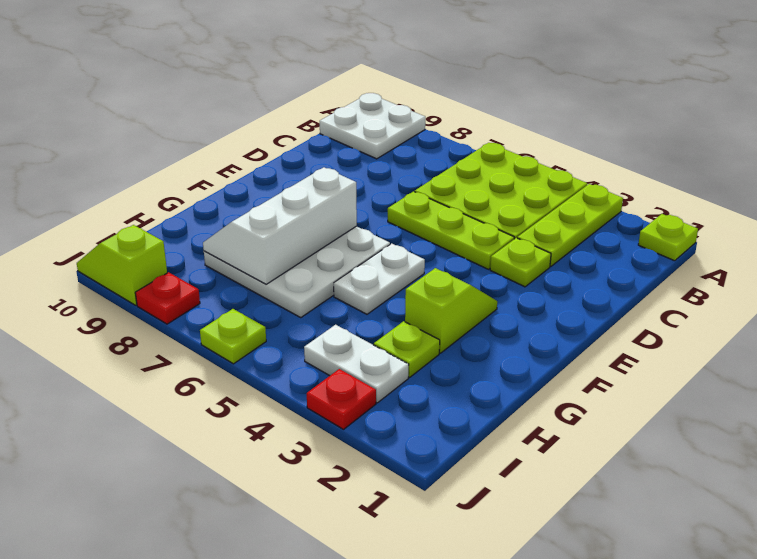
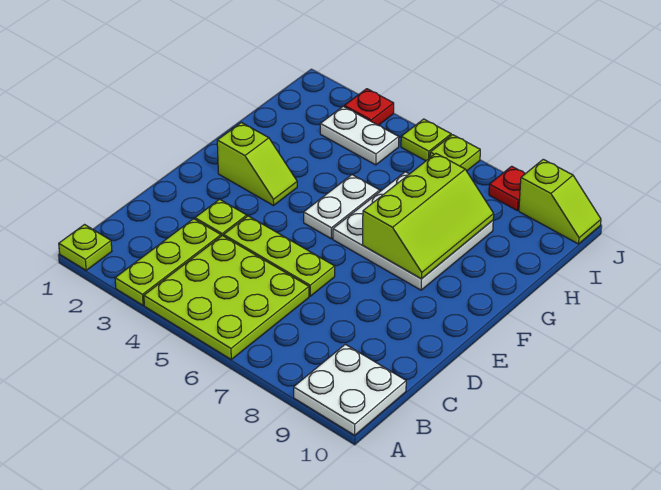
lime 1x2 slope [405,268,497,353] -> lime 1x2 slope turned to [217,123,297,206]
white 2x3 slope [203,167,357,284] -> lime 2x3 slope [363,153,494,279]
lime 1x1 plate [374,321,440,377] -> lime 1x1 plate moved to [401,119,451,161]

